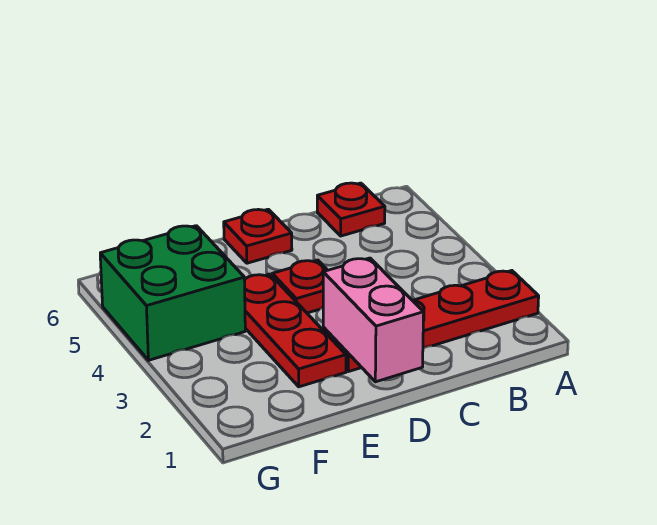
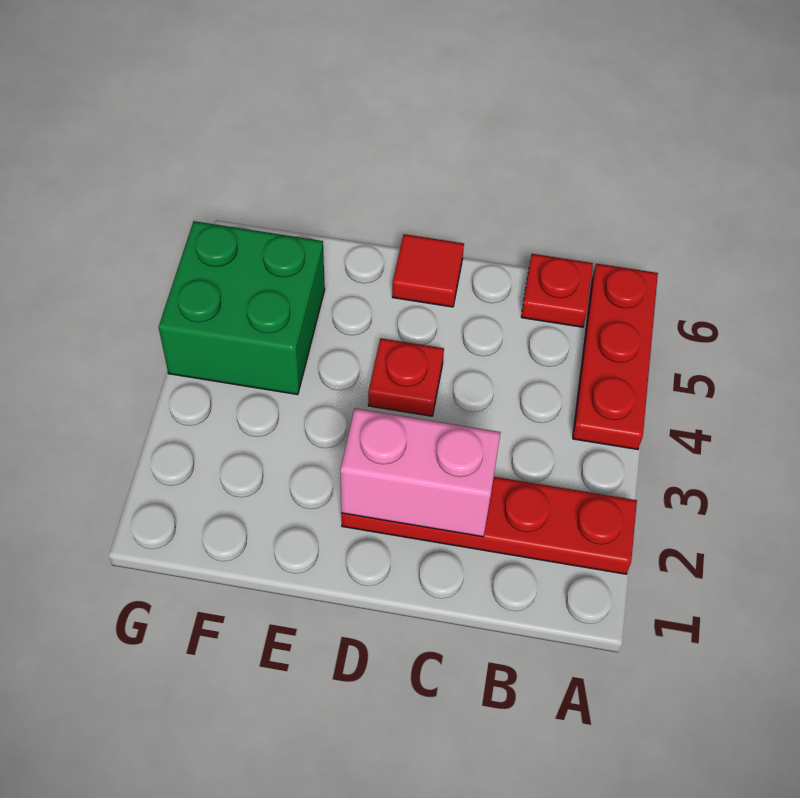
pink 1x2 brick [323,258,424,382] -> pink 1x2 brick turned to [340,409,501,537]
red 1x1 plate [224,209,292,263] -> red 1x1 tile [392,234,464,307]
red 1x3 plate [244,274,346,387] -> red 1x3 plate moved to [573,264,658,450]

